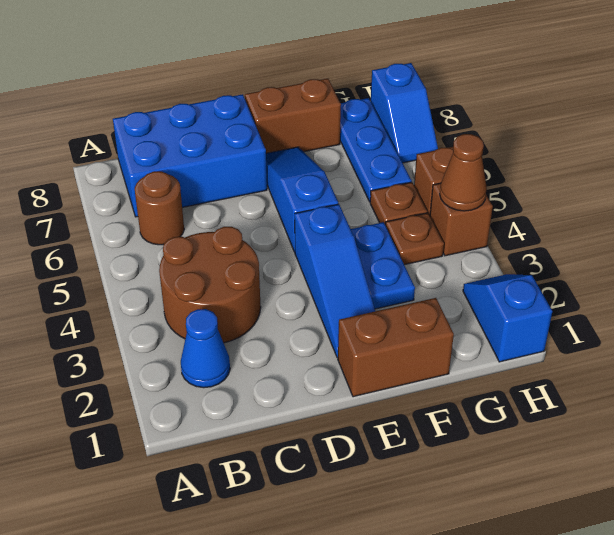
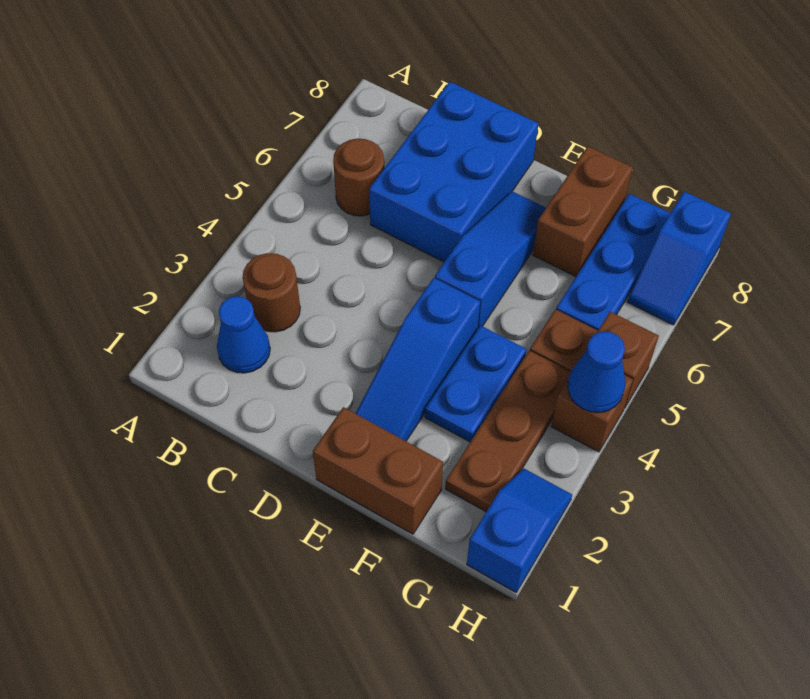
brown 2x2 round brick [159,227,261,343] -> brown 1x1 round brick [242,253,300,332]
blue 2x3 brick [113,94,267,217] -> blue 2x3 brick turned to [369,82,538,262]
brown 1x2 brick [245,79,341,153] -> brown 1x2 brick turned to [533,146,633,277]
brown 1x1 plate [386,213,444,265] -> brown 1x3 plate [445,351,571,512]
brown 1x1 cone [440,134,487,211] -> blue 1x1 cone [568,331,625,413]

